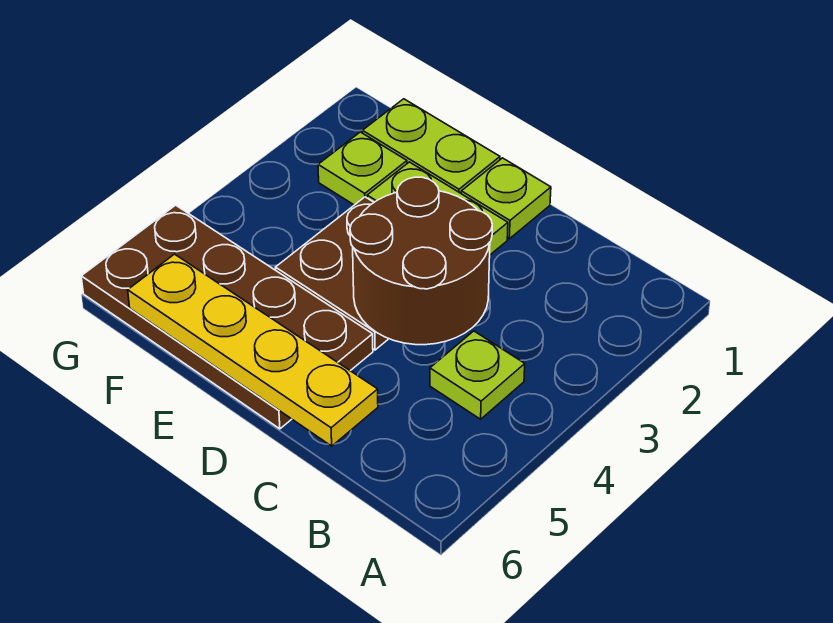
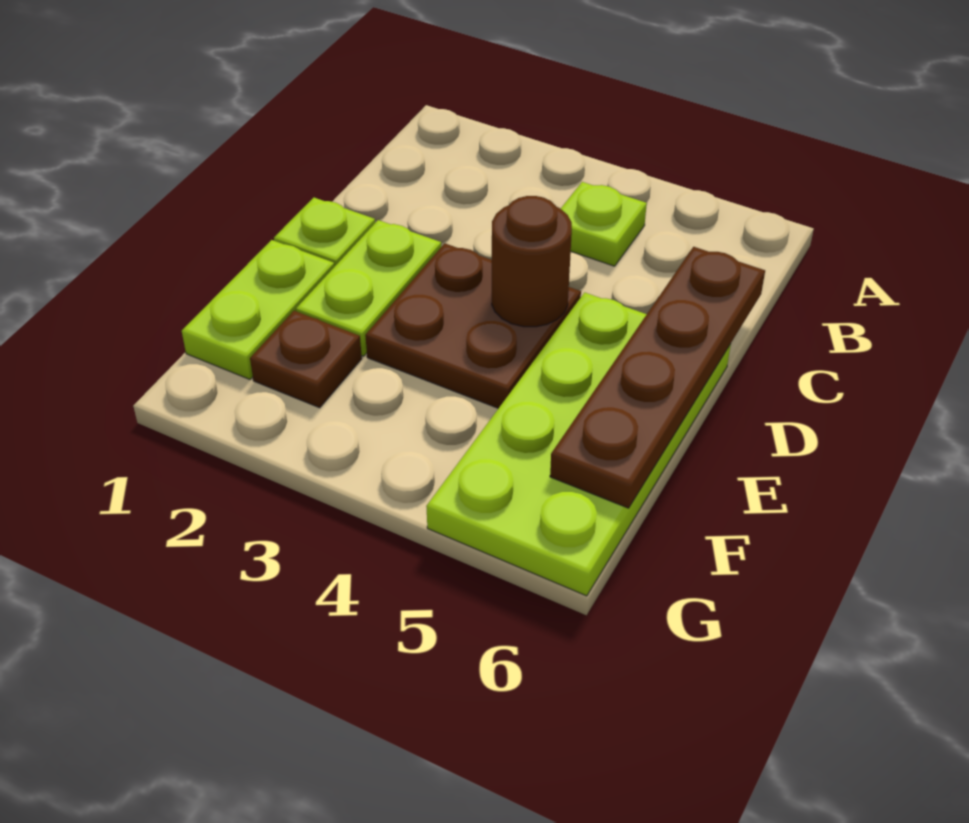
brown 2x2 round brick [350,177,492,345] -> brown 1x1 round brick [492,196,572,327]
yellow 1x4 plate [128,254,378,446] -> brown 1x4 plate [550,247,765,508]
brown 2x4 plate [81,205,373,429] -> lime 2x4 plate [426,292,731,596]
lime 1x1 plate [318,132,407,205] -> brown 1x1 plate [250,311,362,408]

